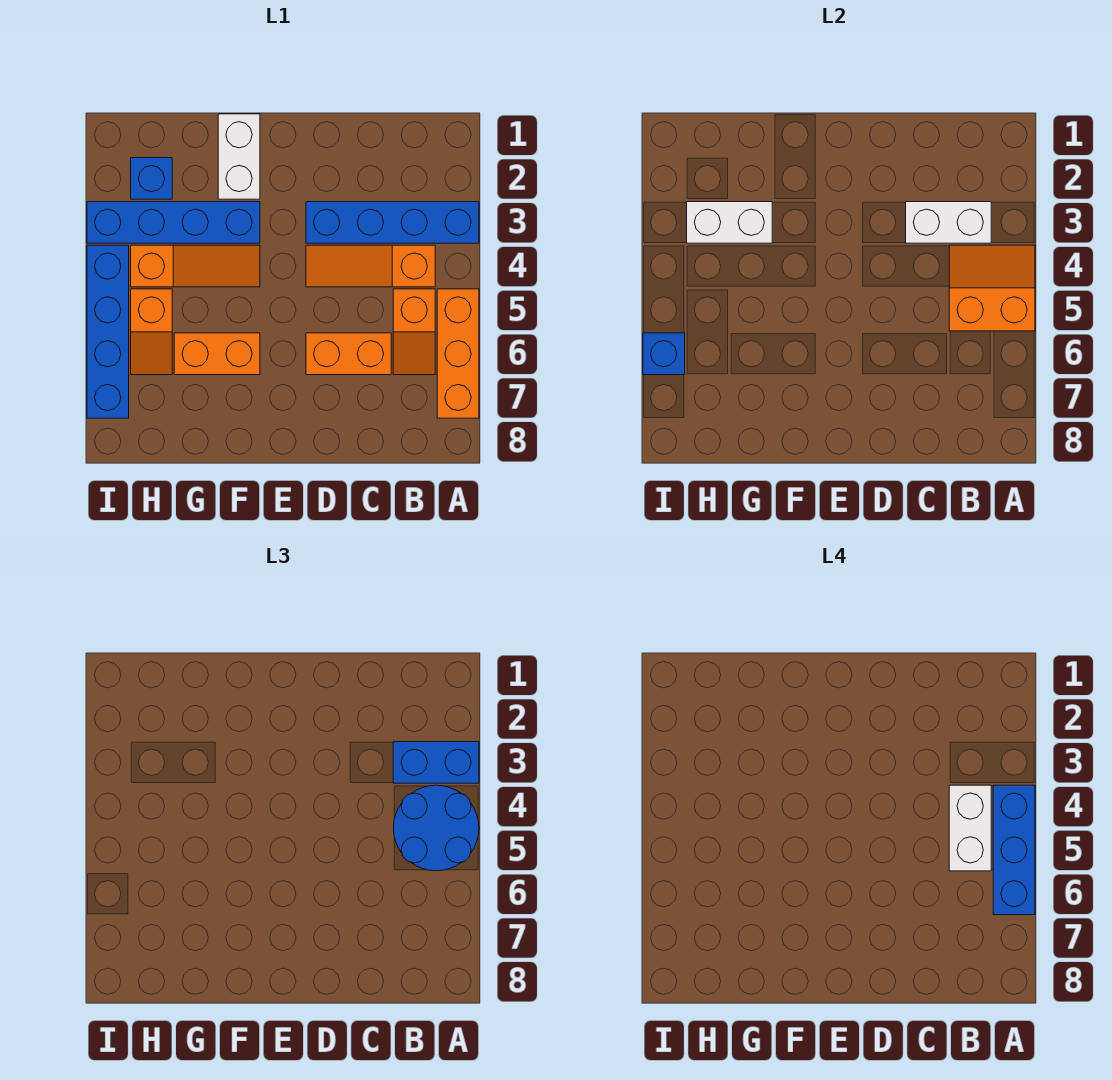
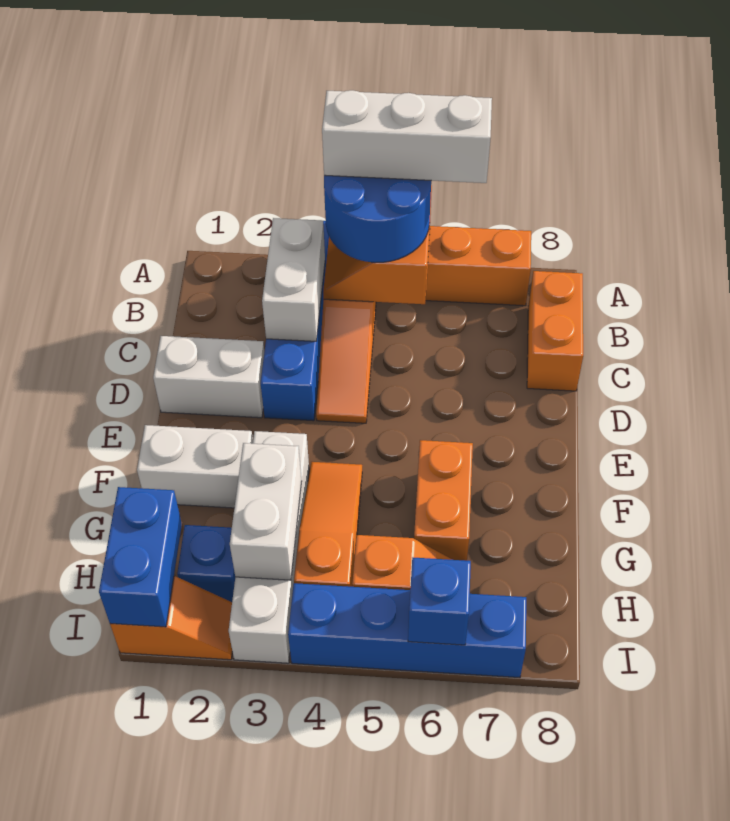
blue 1x2 brick [393,742,479,783] -> blue 1x2 brick moved to [99,487,182,627]
blue 1x3 brick [993,785,1035,915] -> white 1x3 brick [322,90,492,183]
white 1x2 brick [949,785,991,871] -> white 1x2 brick moved to [153,336,265,418]
orange 1x2 slope [393,289,435,375] -> orange 1x2 slope moved to [110,576,232,660]
orange 1x2 brick [306,333,391,375] -> orange 1x2 brick moved to [527,271,583,391]
blue 1x4 brick [87,202,260,243] -> white 1x4 brick [229,431,309,663]

